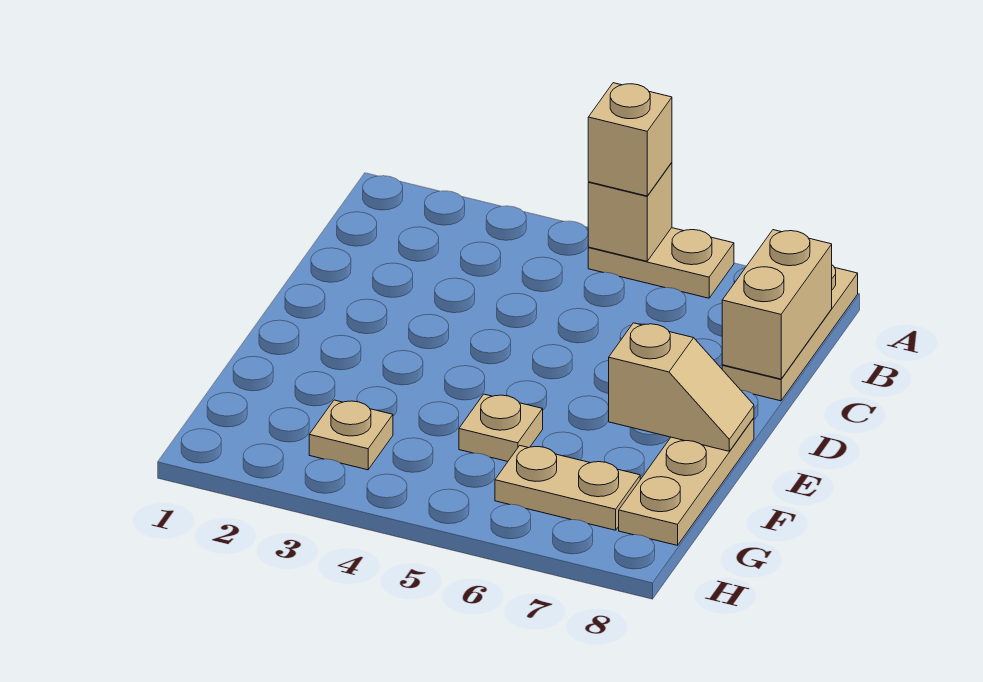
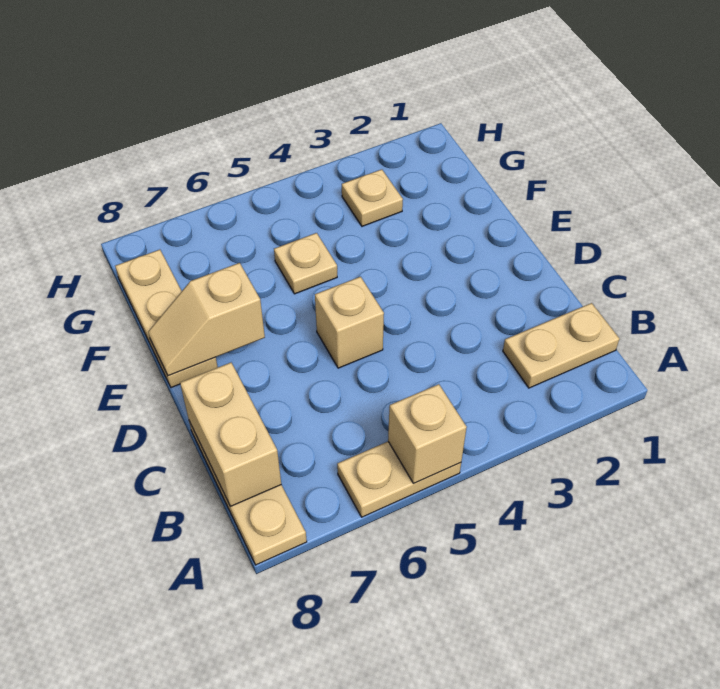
tan 1x1 brick [588,83,672,196] -> tan 1x1 brick moved to [315,277,384,368]
tan 1x2 plate [495,446,640,530] -> tan 1x2 plate moved to [503,303,619,388]

